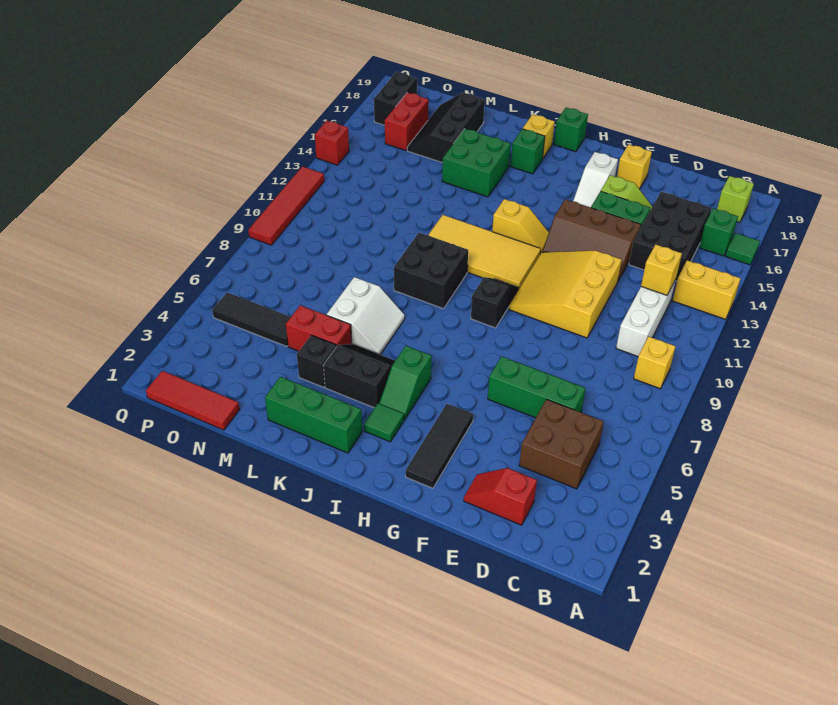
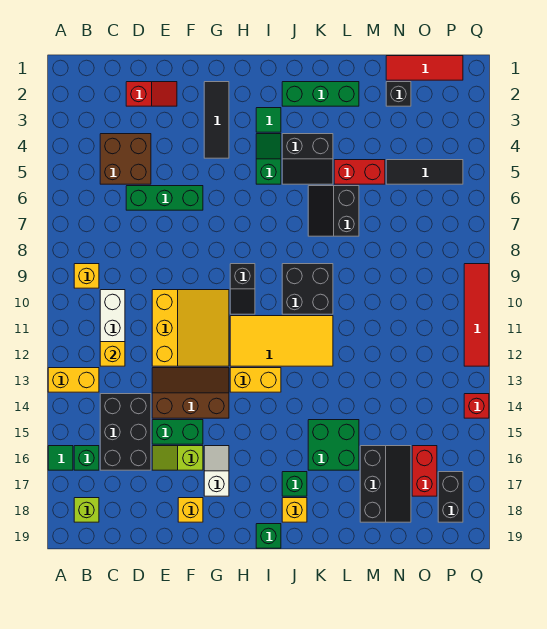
yellow 1x2 slope [492,199,549,254] -> yellow 1x2 brick [230,368,281,392]
white 2x2 slope [327,277,405,354] -> black 2x2 slope [308,186,359,236]
black 1x1 brick [297,335,336,387] -> black 1x1 brick moved to [386,82,411,106]

